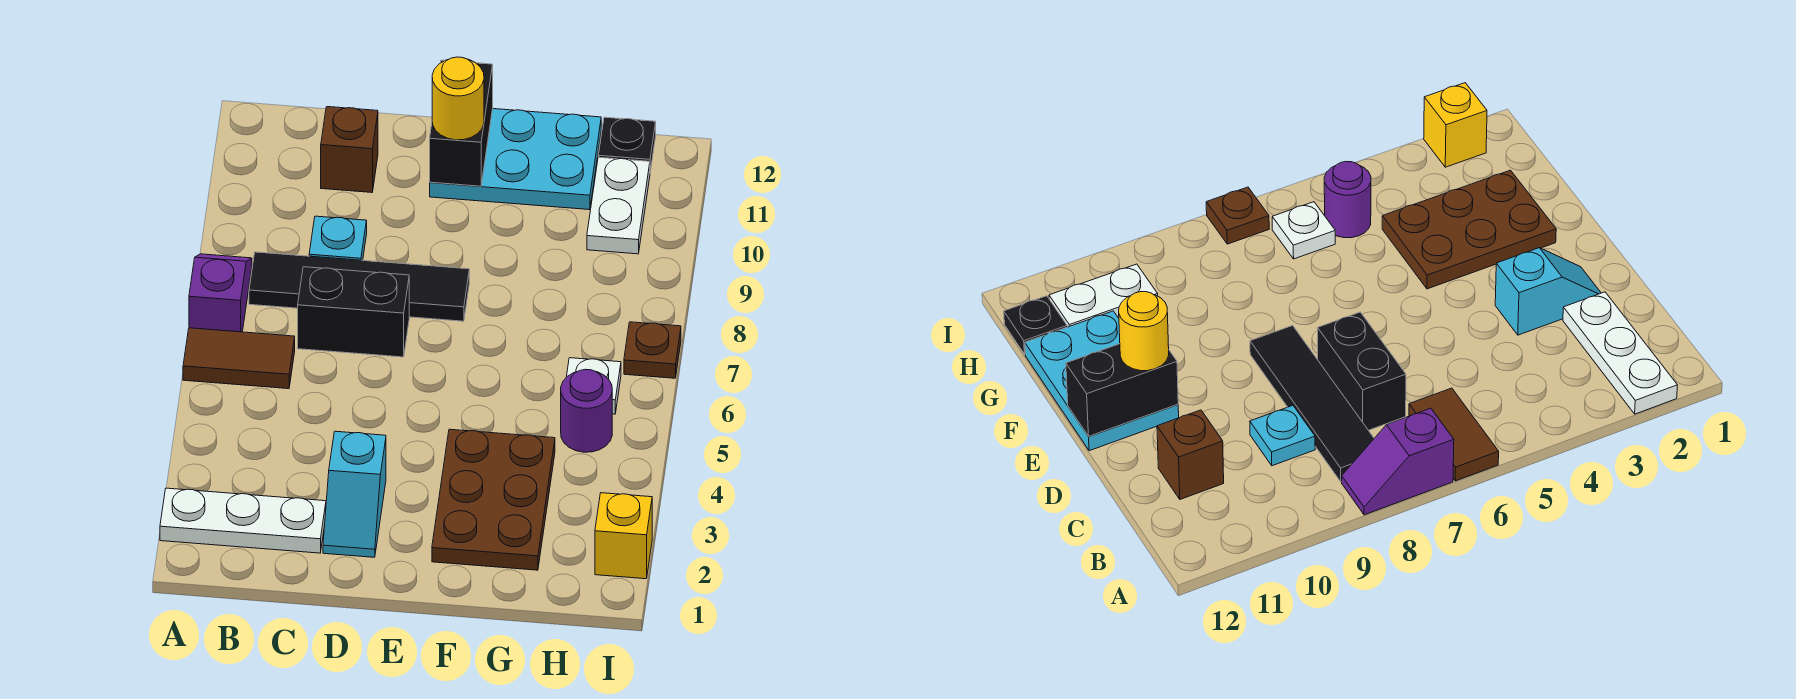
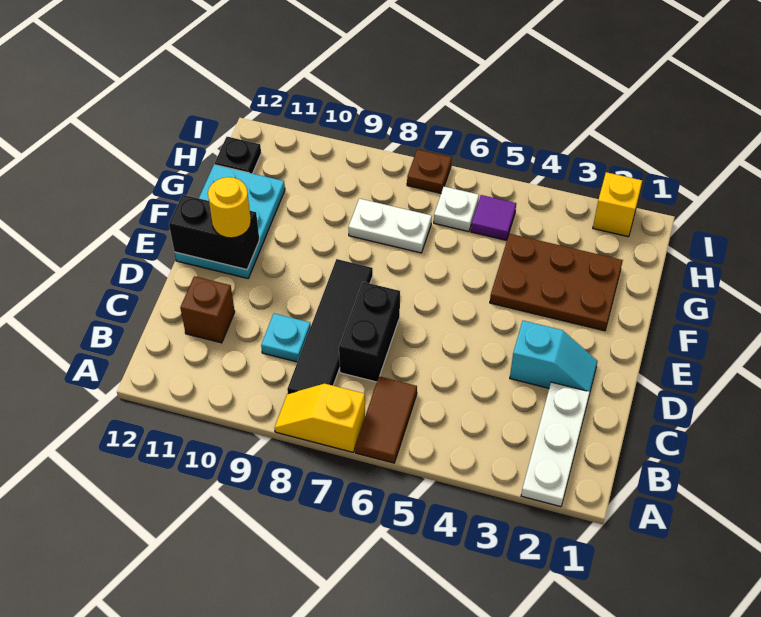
purple 1x2 slope [189,254,252,332] -> yellow 1x2 slope [275,384,365,452]
purple 1x1 round brick [561,369,612,452] -> purple 1x1 tile [471,195,516,240]
white 1x2 plate [587,157,650,254] -> white 1x2 plate moved to [348,199,432,253]

